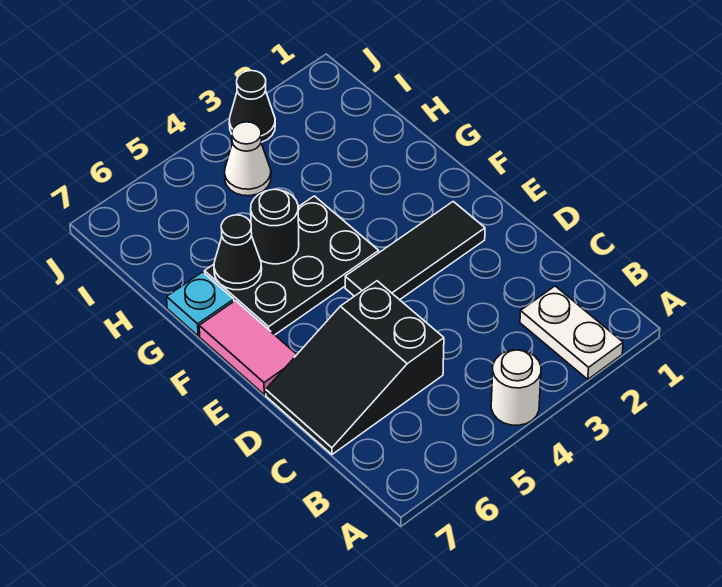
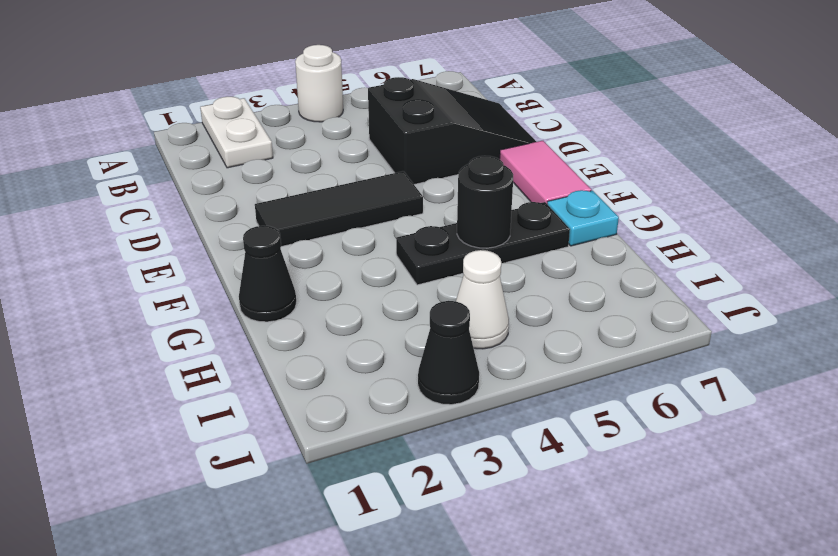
black 2x3 plate [205,196,379,335] -> black 1x3 plate [396,202,570,285]
black 1x1 cone [214,215,262,290] -> black 1x1 cone moved to [239,226,296,322]

